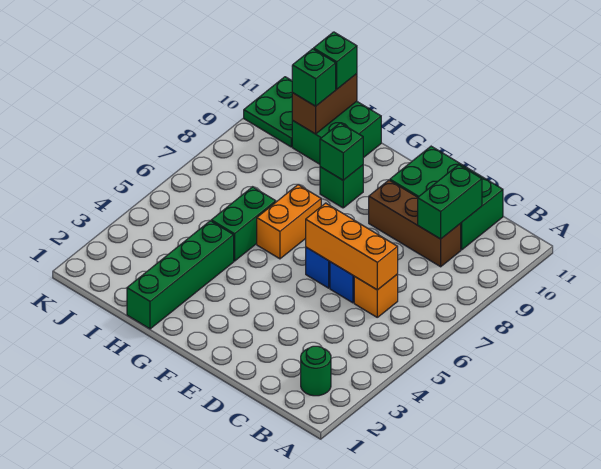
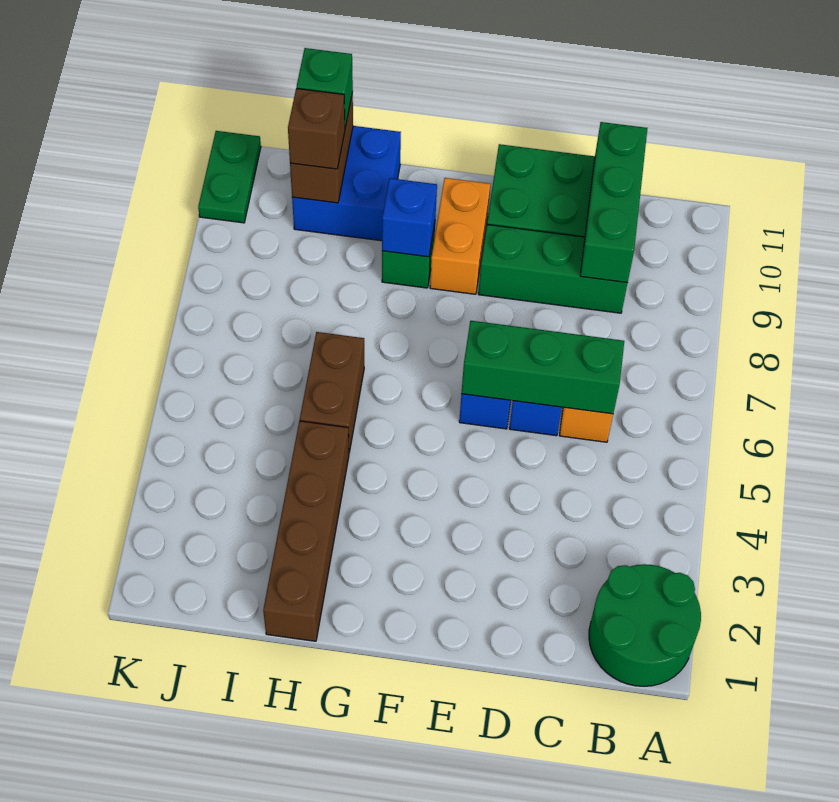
green 1x1 round brick [301,346,331,396] -> green 2x2 round brick [589,564,701,686]
orange 1x3 brick [306,203,398,290] -> green 1x3 brick [462,321,624,414]
brown 1x3 brick [369,180,461,267] -> green 1x3 brick [478,225,628,313]
green 1x2 brick [418,165,482,239] -> green 1x3 brick [580,122,647,283]
orange 1x2 brick [257,185,321,259] -> orange 1x2 brick moved to [430,178,490,294]
green 1x1 brick [320,123,363,180] -> blue 1x1 brick [382,178,437,257]
green 1x4 brick [127,221,234,329] -> brown 1x4 brick [263,421,349,641]
green 1x2 brick [211,187,276,261] -> brown 1x2 brick [300,332,364,452]
green 2x2 brick [292,101,381,164] -> blue 2x2 brick [292,126,401,241]
green 1x1 brick [292,49,336,106] -> brown 1x1 brick [288,88,345,169]
green 2x2 plate [244,77,293,147] -> green 1x2 plate [198,131,261,223]

